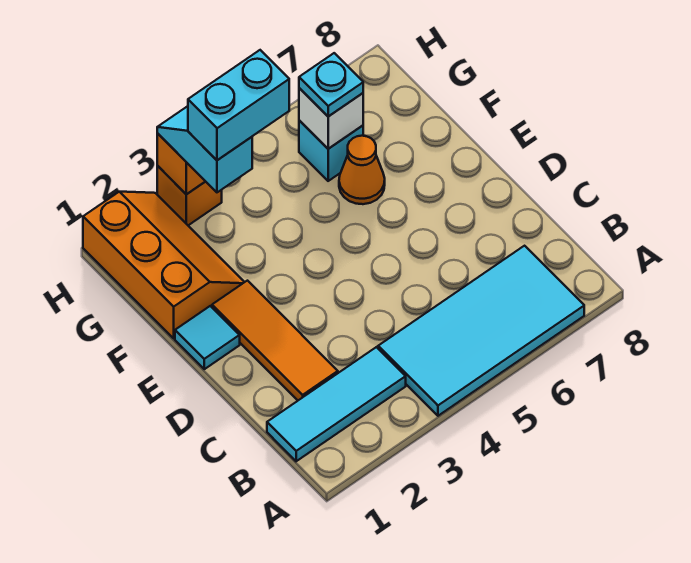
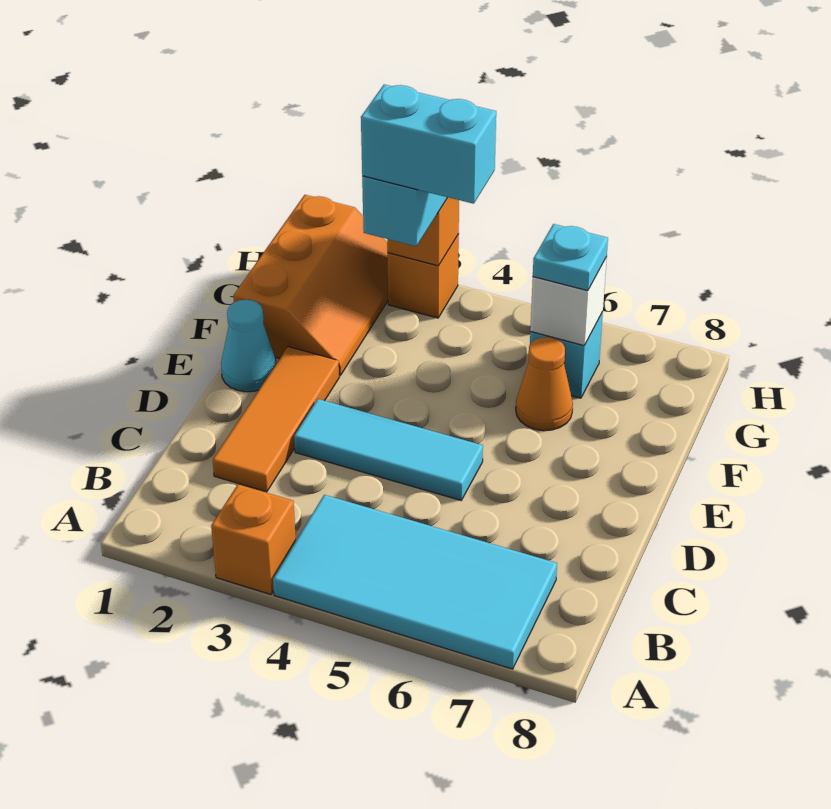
none -> orange 1x1 brick [211,484,296,594]
cyan 1x3 tile [267,347,406,461] -> cyan 1x3 tile moved to [294,399,483,500]
cyan 1x1 tile [175,306,240,369] -> cyan 1x1 cone [221,300,276,392]

